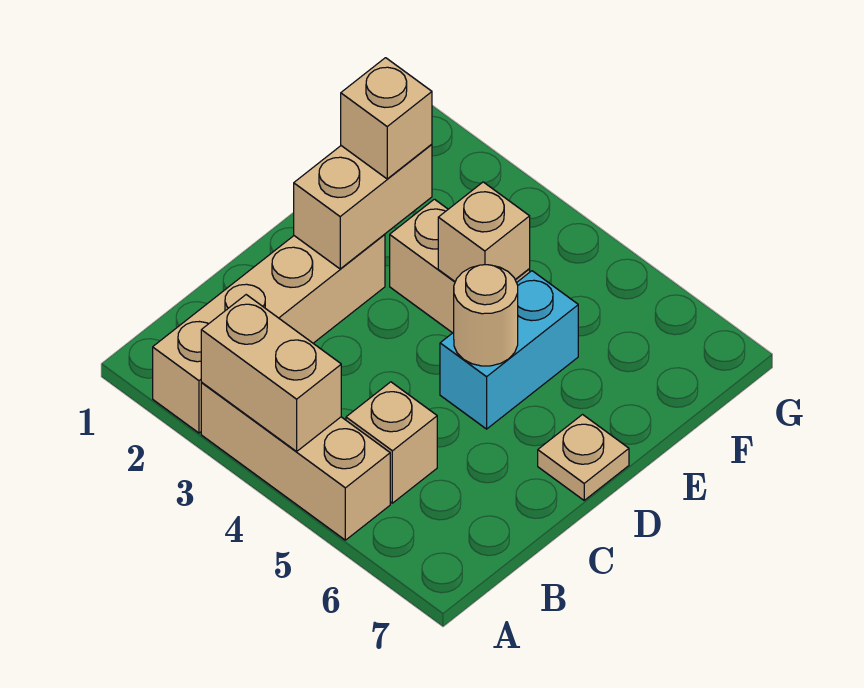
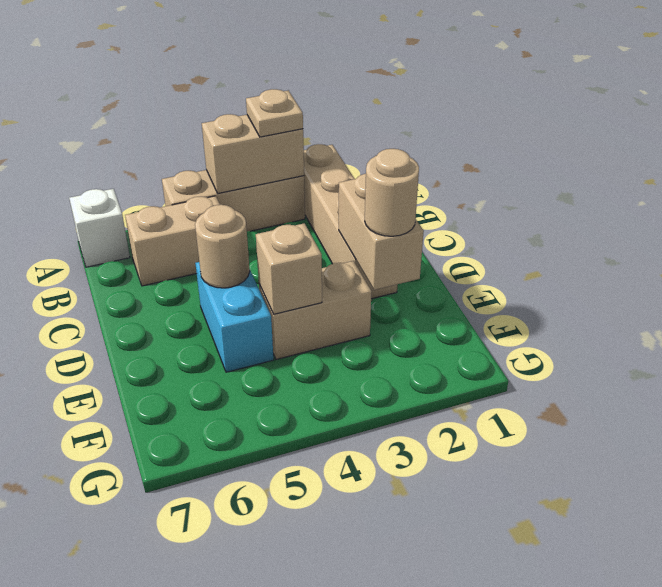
none -> white 1x1 brick [69,189,130,267]
tan 1x1 brick [346,382,437,503] -> tan 1x2 brick [125,196,220,286]
tan 1x1 plate [538,415,629,500] -> tan 1x1 plate moved to [246,89,303,137]
tan 1x1 brick [341,58,432,179] -> tan 1x1 round brick [365,149,419,236]

